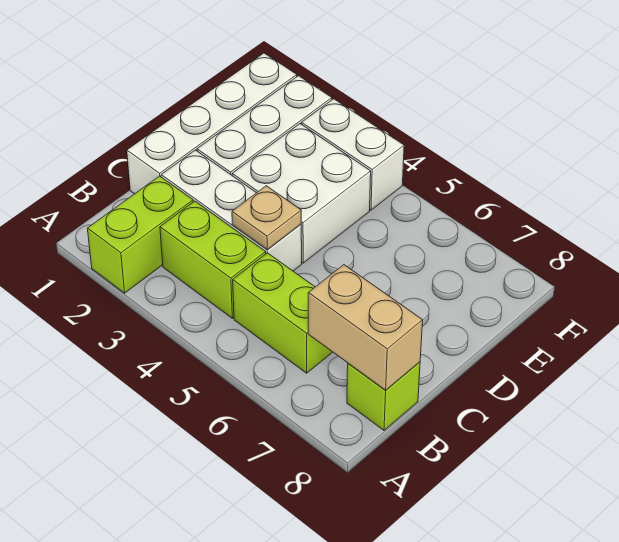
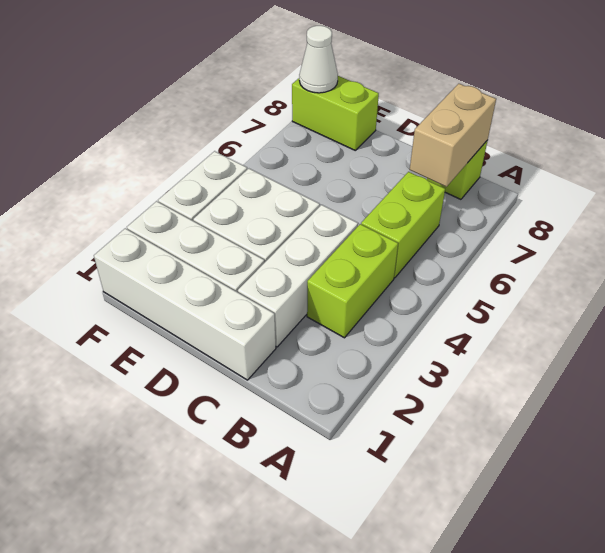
lime 1x2 brick [87,176,193,293] -> lime 1x2 brick moved to [292,76,379,150]
tan 1x1 plate [232,186,301,249] -> none
none -> white 1x1 cone [299,26,338,93]

